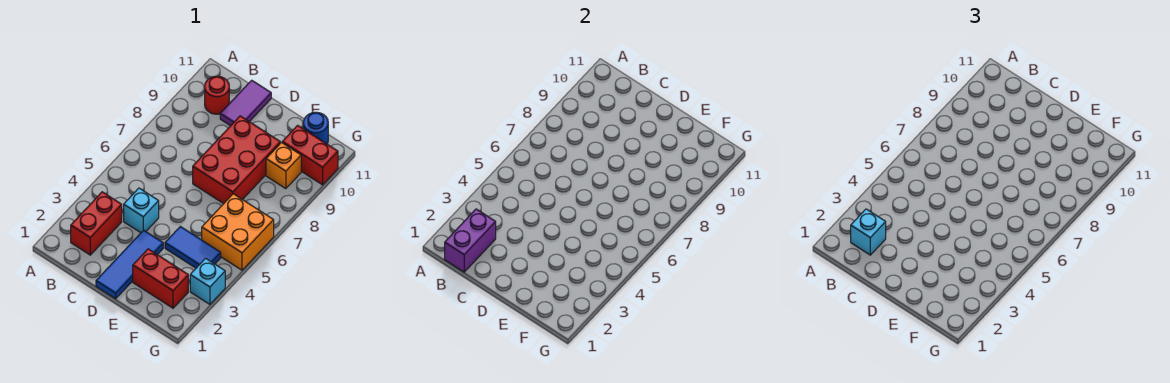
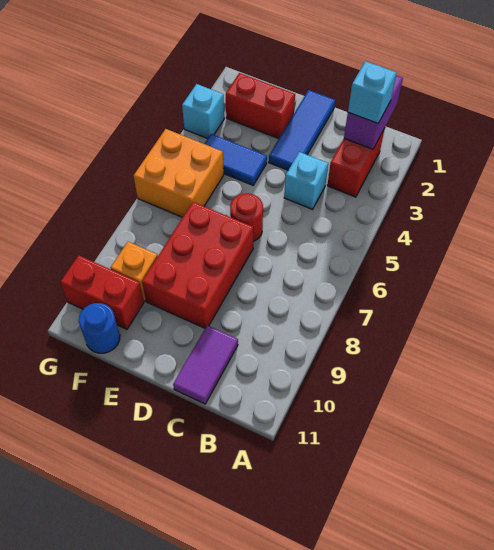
red 1x1 round brick [205,76,229,114] -> red 1x1 round brick moved to [230,193,263,241]

